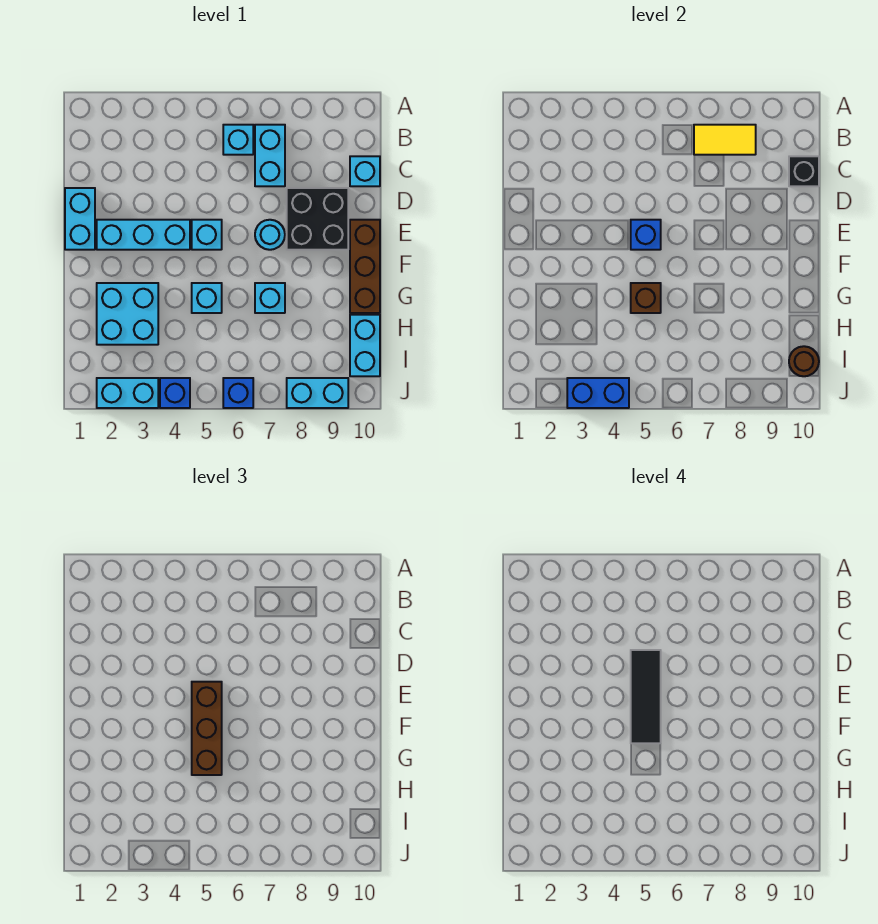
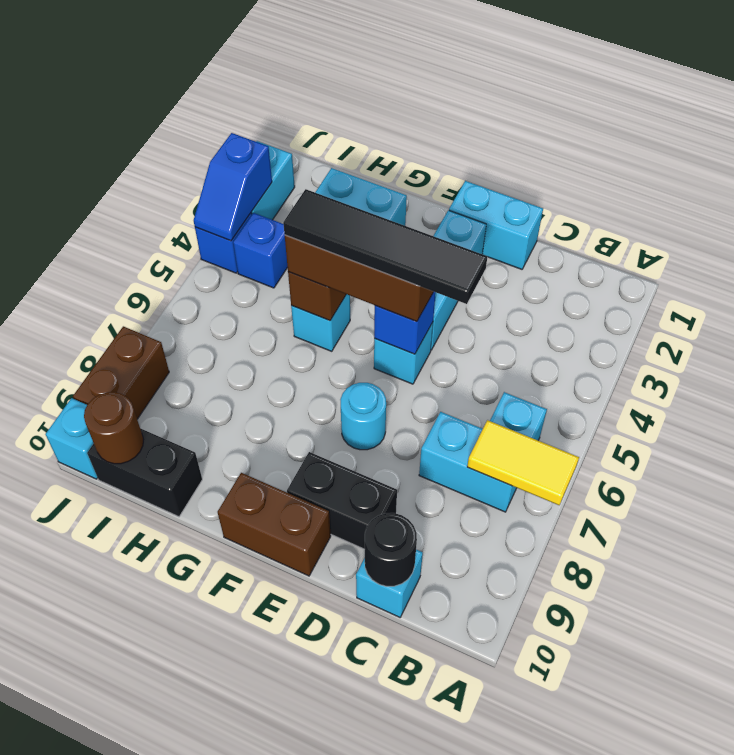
yellow 1x2 tile [694,125,756,155] -> yellow 1x2 tile turned to [467,420,579,505]
black 1x1 brick [789,156,819,186] -> black 1x1 round brick [365,513,417,586]
black 1x3 tile [631,650,661,743] -> black 1x4 tile [283,189,487,304]
black 2x2 brick [287,188,348,250] -> black 1x2 brick [287,452,397,549]
brown 1x3 brick [350,220,380,313] -> brown 1x2 brick [218,473,331,576]
cyan 1x1 brick [255,283,285,313] -> cyan 1x1 brick moved to [46,398,97,479]
cyan 1x2 brick [350,315,380,376] -> black 1x2 brick [87,428,202,517]
blue 1x2 brick [567,378,629,408] -> blue 1x2 slope [194,133,272,241]
blue 1x1 brick [223,378,253,408] -> blue 1x1 brick moved to [233,213,288,288]
cyan 1x2 brick [287,378,348,408] -> brown 1x2 brick [73,326,169,419]

